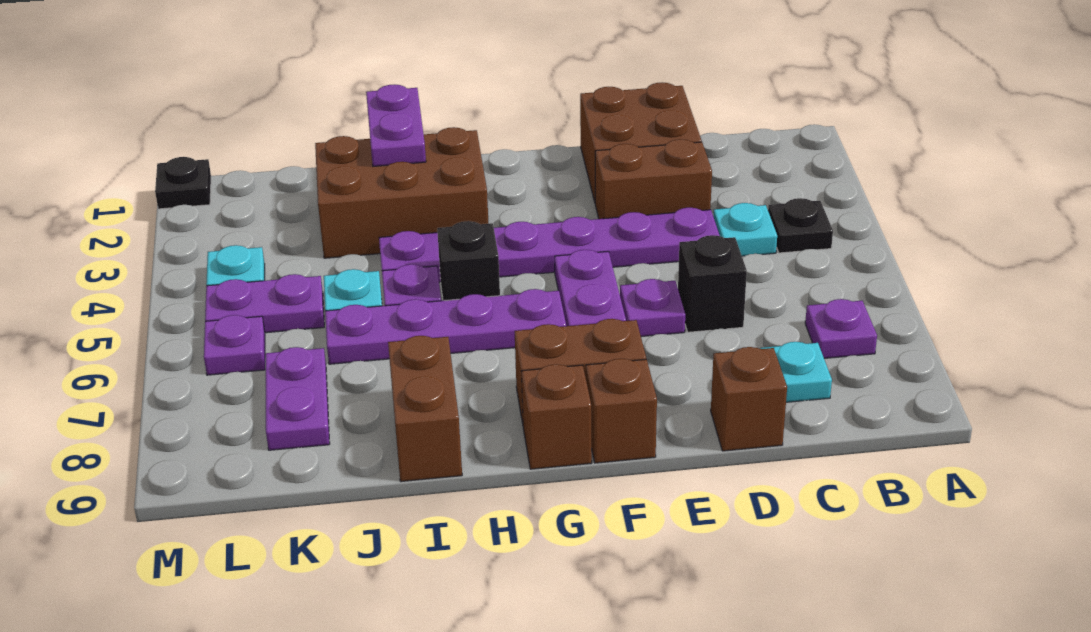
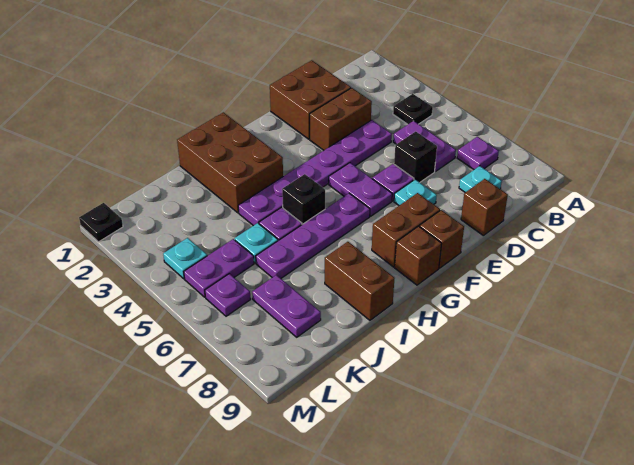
cyan 1x1 plate [713,203,777,256] -> cyan 1x1 plate moved to [394,180,437,205]
brown 2x3 brick [315,127,489,258] -> brown 2x3 brick turned to [177,112,283,213]
purple 1x2 plate [366,84,426,166] -> purple 1x2 plate moved to [393,121,456,171]

